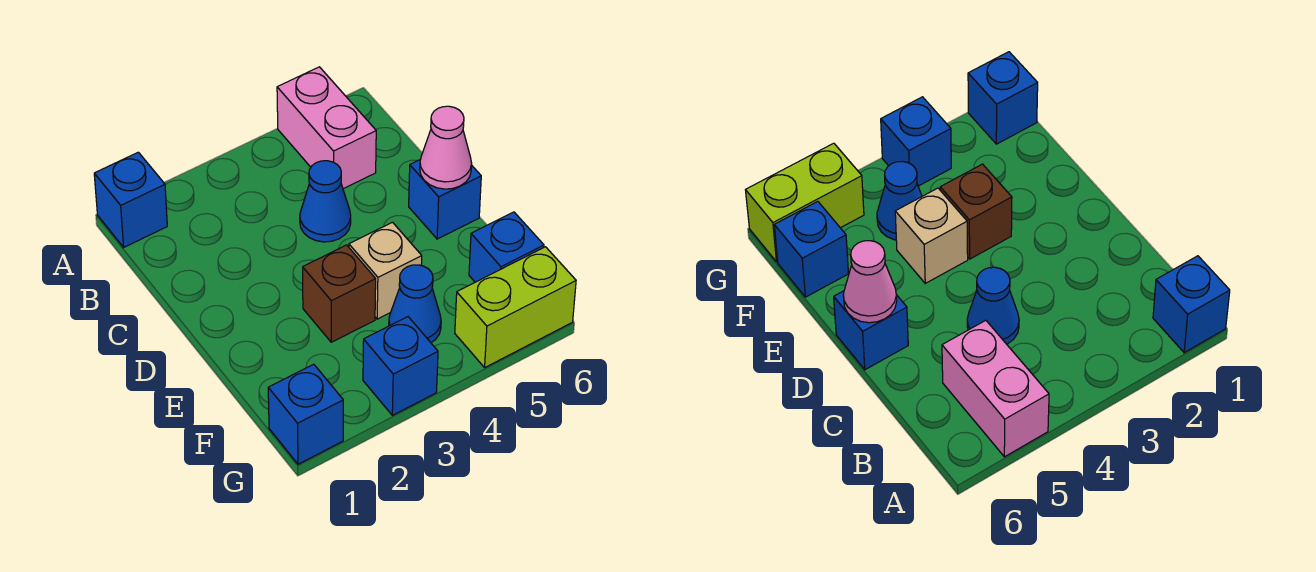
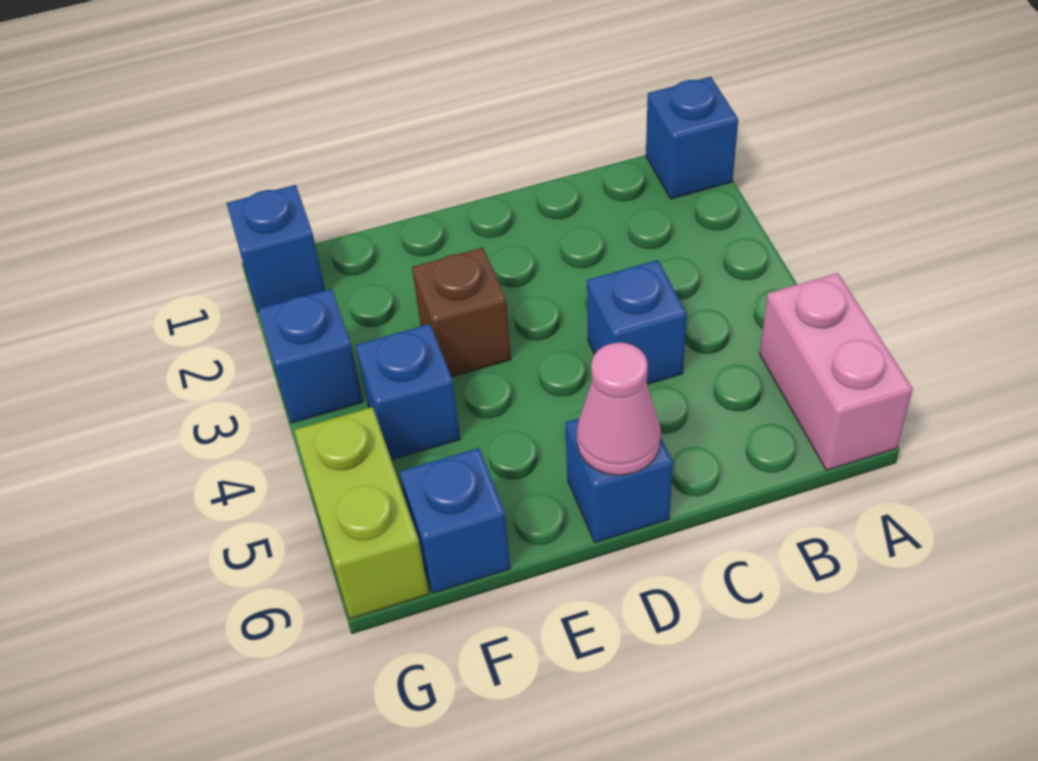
pink 1x2 brick [277,67,376,189] -> pink 1x2 brick turned to [760,273,913,470]
blue 1x1 cone [300,161,351,242] -> blue 1x1 brick [587,260,687,384]
tan 1x1 brick [349,222,422,319] -> none
blue 1x1 cone [389,265,441,343] -> blue 1x1 brick [356,324,460,460]

